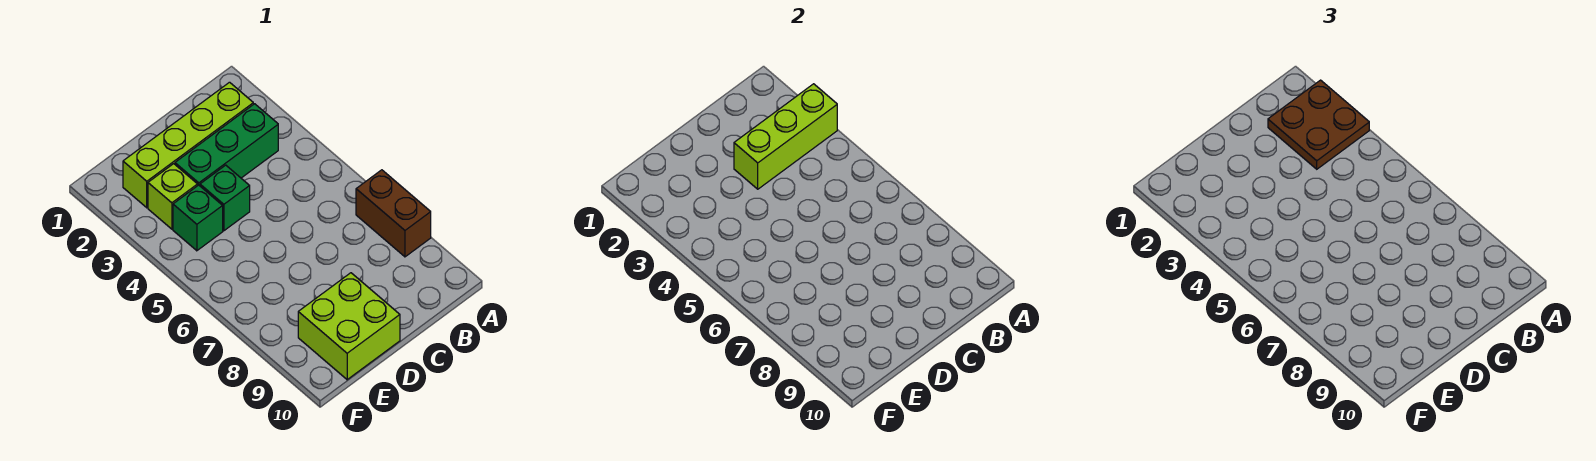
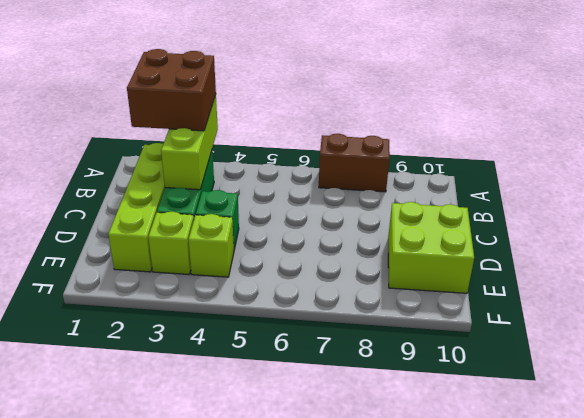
brown 2x2 plate [1268,80,1369,169] -> brown 2x2 brick [127,49,216,131]
green 1x1 brick [173,185,223,251] -> lime 1x1 brick [189,214,234,277]

